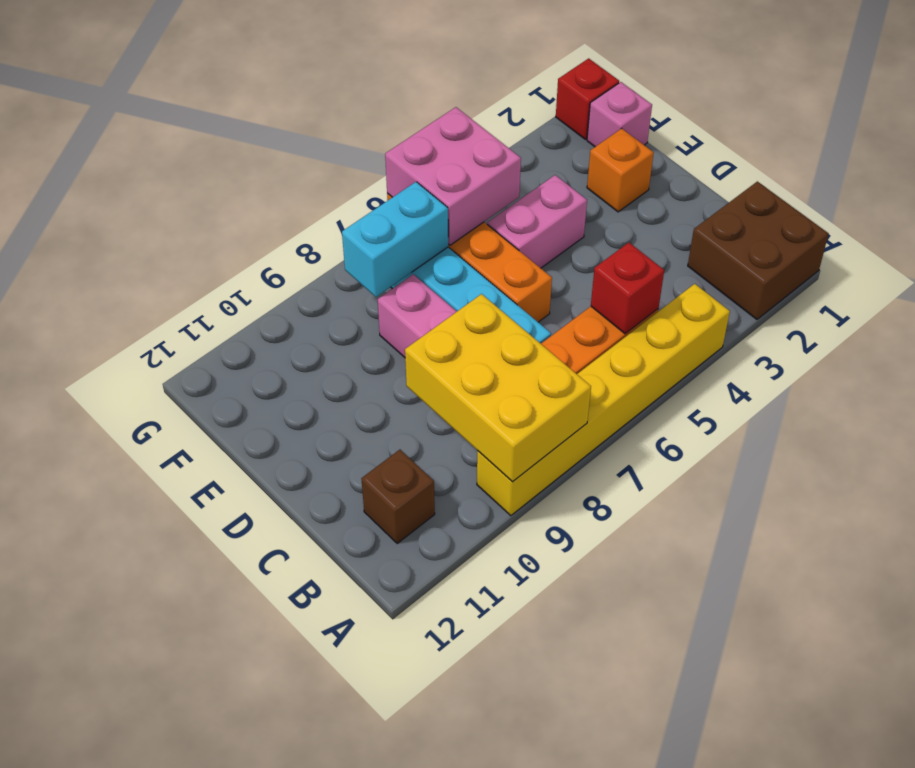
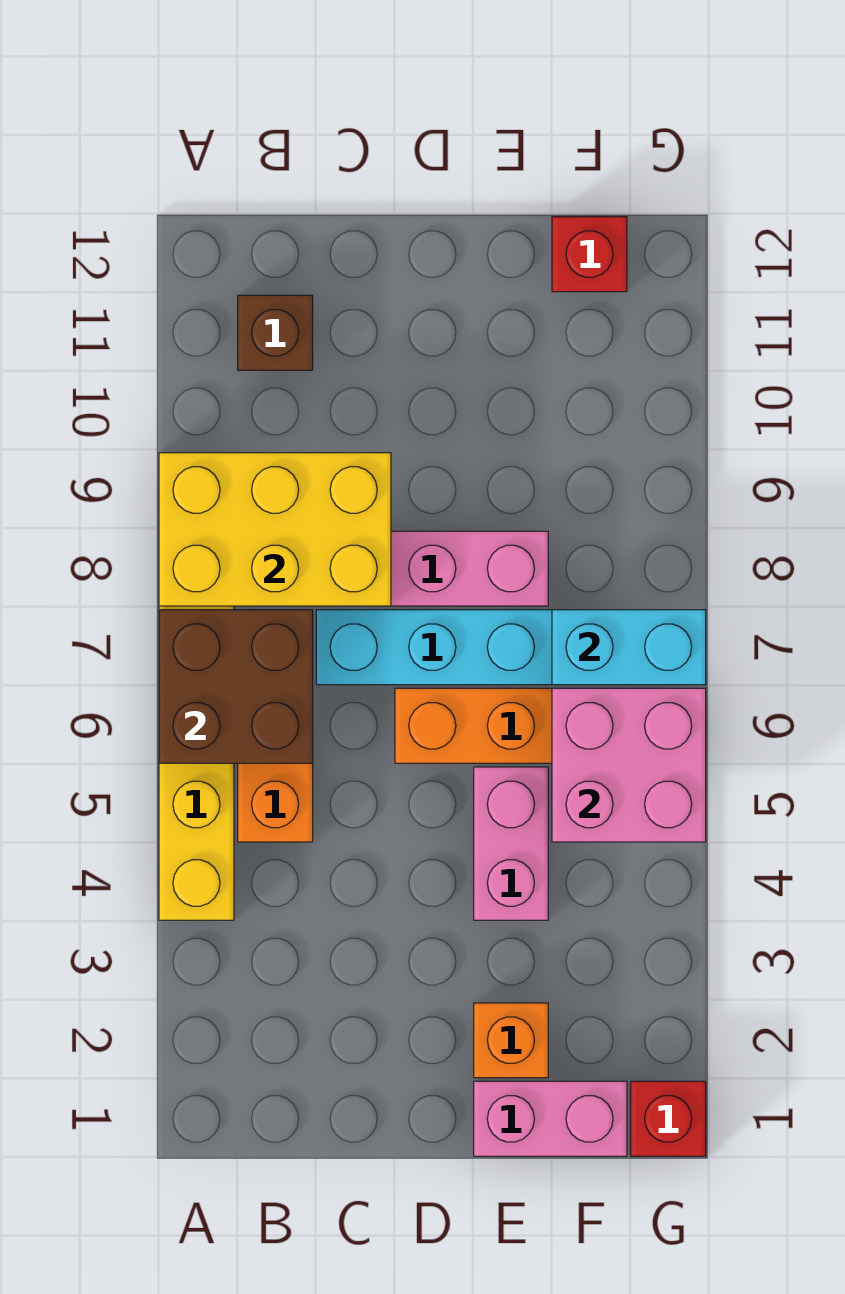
brown 2x2 brick [688,181,829,319] -> brown 2x2 brick moved to [159,610,313,763]
red 1x1 brick [591,243,664,334] -> red 1x1 brick moved to [552,217,627,292]
pink 1x1 brick [587,82,652,147] -> pink 1x2 brick [474,1081,627,1156]
cyan 1x2 brick [342,182,448,297] -> cyan 1x2 brick turned to [552,610,706,685]

